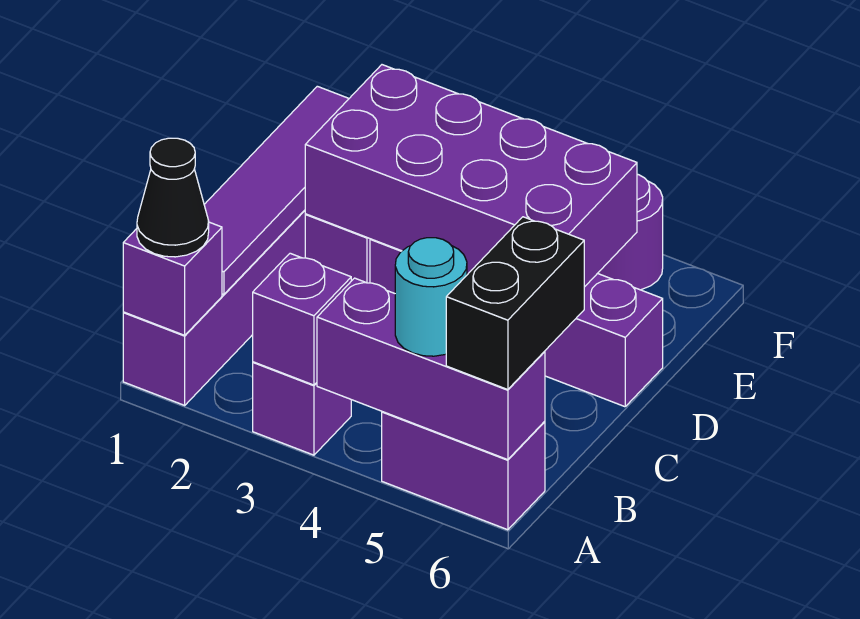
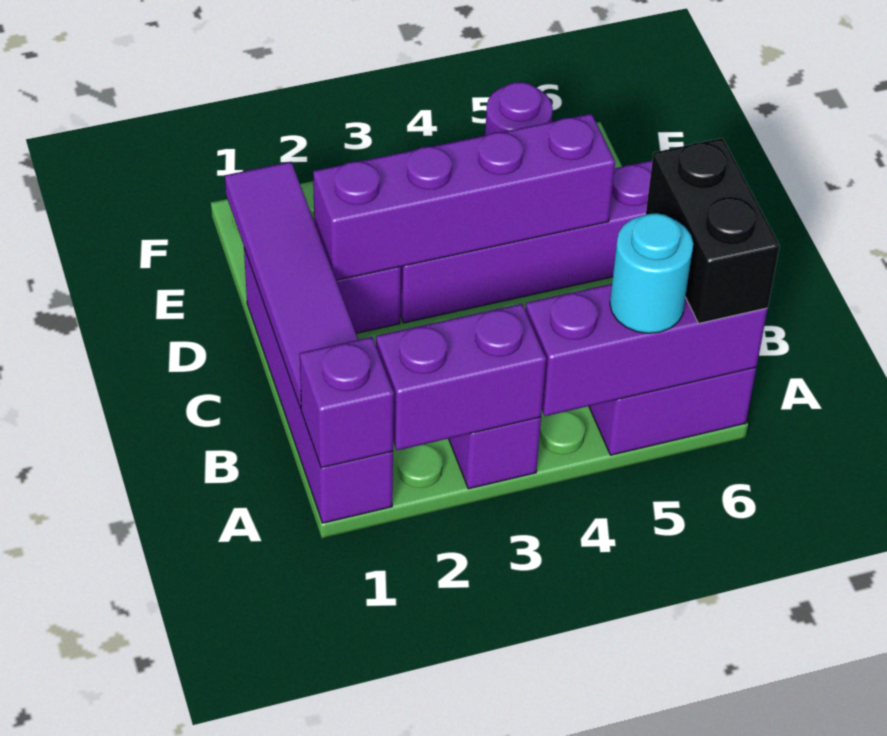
black 1x1 cone [137,138,209,257] -> none
purple 1x1 brick [253,253,351,385] -> purple 1x2 brick [376,304,546,450]
purple 2x4 brick [305,65,637,287] -> purple 1x4 brick [313,114,615,280]

